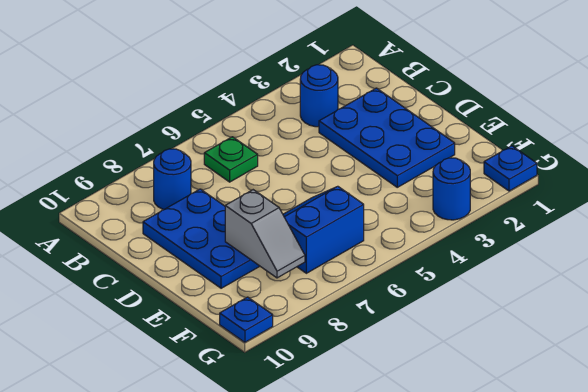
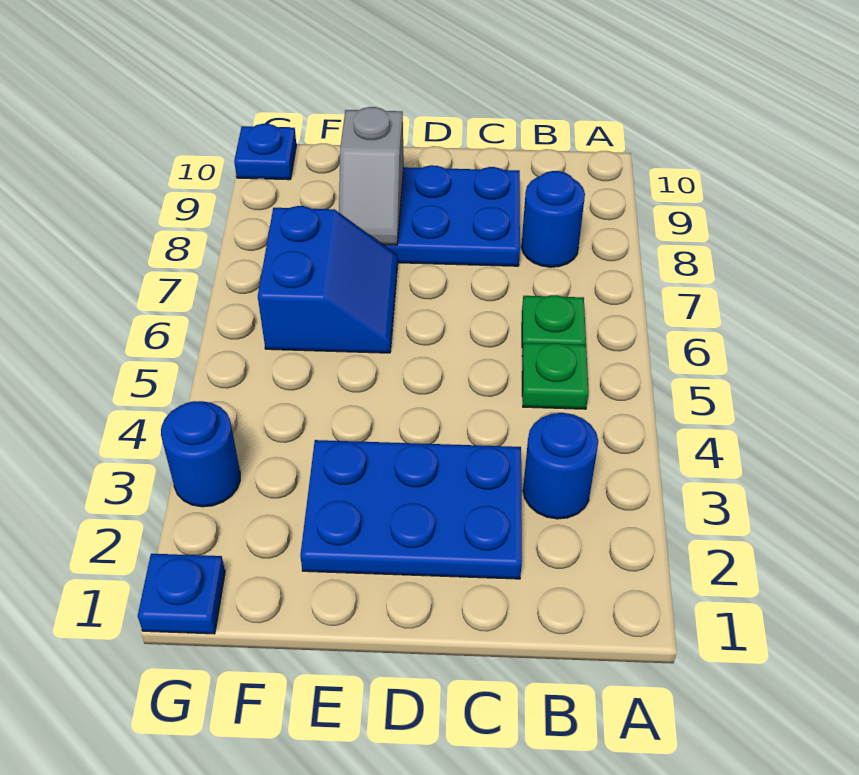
none -> green 1x1 plate [522,343,589,409]
grey 1x2 slope [225,190,305,278] -> grey 1x2 slope turned to [339,107,404,245]

